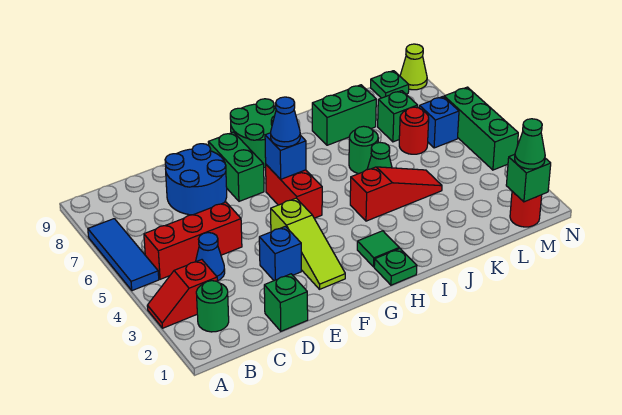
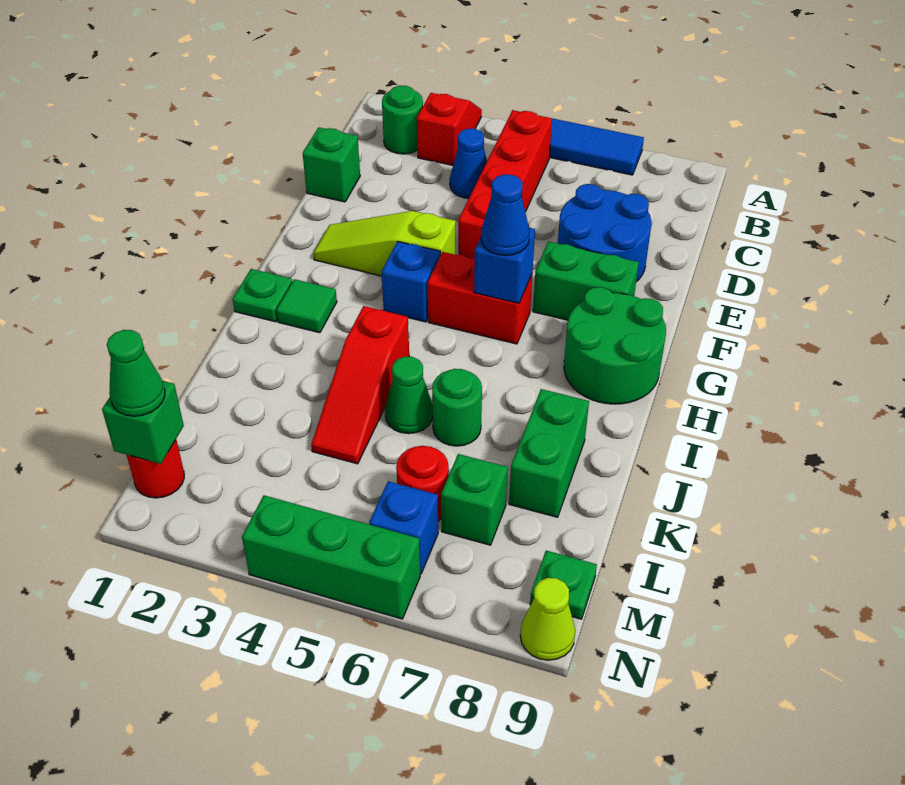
red 1x3 brick [144,202,242,279] -> red 1x4 brick [458,110,552,259]
blue 1x1 brick [259,226,301,281] -> blue 1x1 brick moved to [382,241,440,322]

